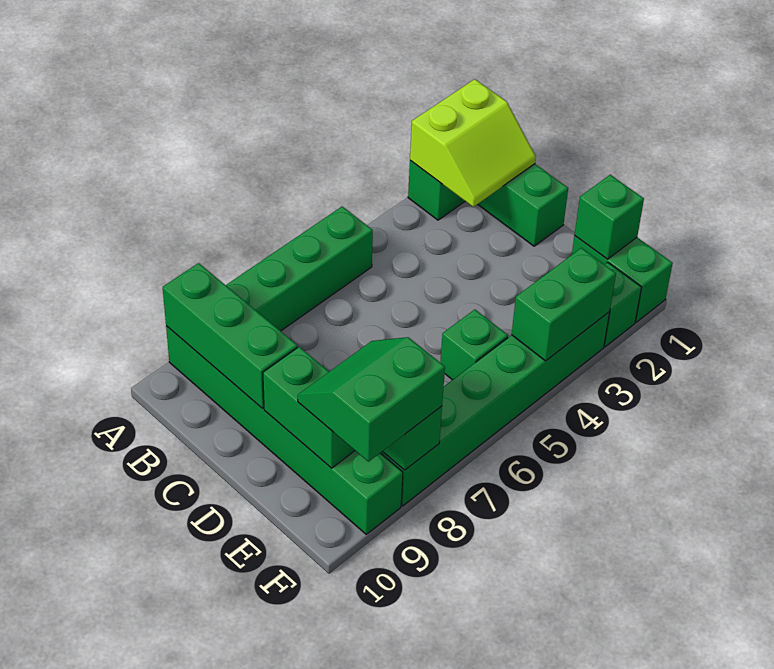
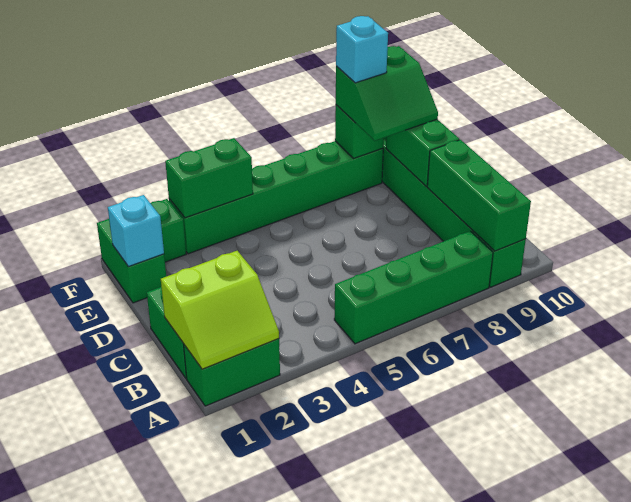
lime 2x2 slope [410,79,536,207] -> lime 2x2 slope turned to [161,251,279,369]
green 1x1 brick [574,175,644,259] -> cyan 1x1 brick [108,195,164,267]
green 1x1 brick [440,310,508,380] -> none
none -> cyan 1x1 brick [336,16,388,83]

